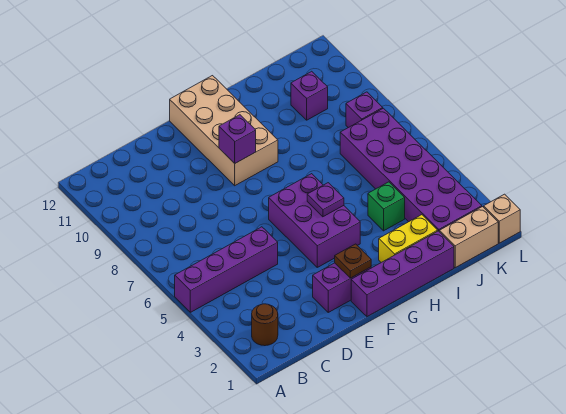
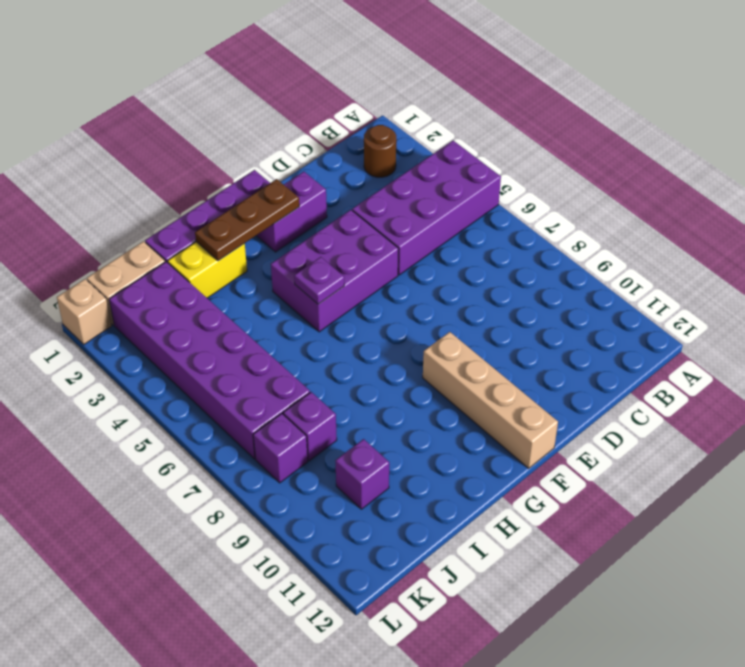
purple 1x4 brick [175,227,278,312] -> purple 2x4 brick [352,141,501,275]
brown 1x1 plate [335,244,371,278] -> brown 1x3 plate [195,179,299,261]
purple 2x3 brick [269,174,360,267] -> purple 2x3 brick turned to [271,210,399,332]
tan 2x4 brick [170,76,278,186] -> tan 1x4 brick [423,332,558,468]
purple 1x1 brick [219,115,256,163] -> purple 1x1 brick moved to [283,392,337,461]
green 1x1 brick [368,182,405,231] -> none

